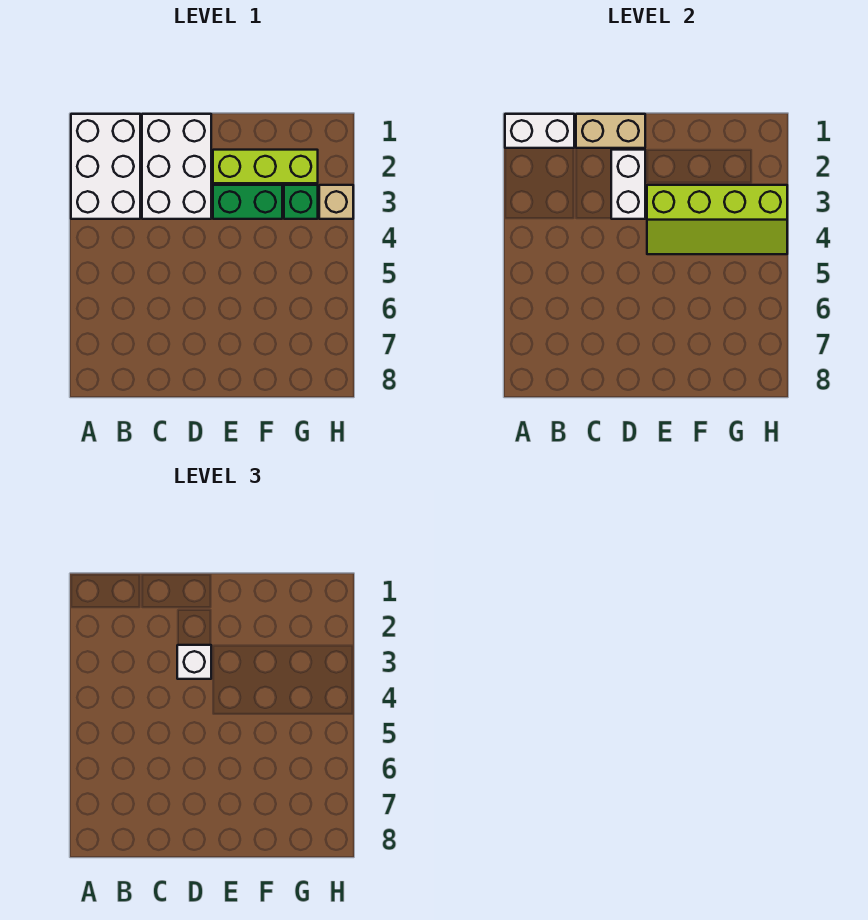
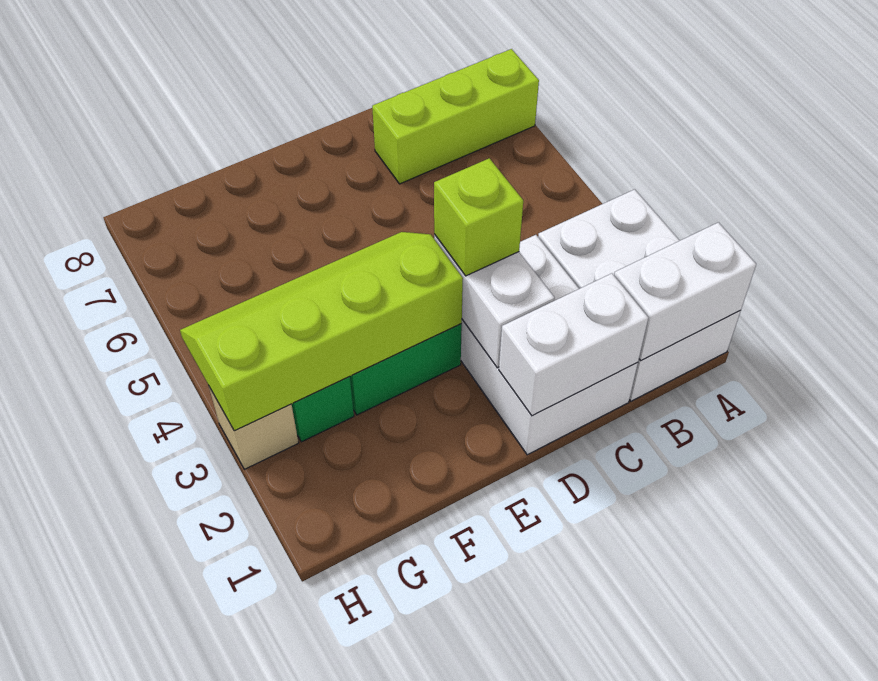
tan 1x2 brick [576,114,645,148] -> white 1x2 brick [499,273,648,416]
white 1x1 brick [177,645,211,679] -> lime 1x1 brick [434,158,523,276]
lime 1x3 brick [213,150,318,183] -> lime 1x3 brick moved to [372,49,539,184]

